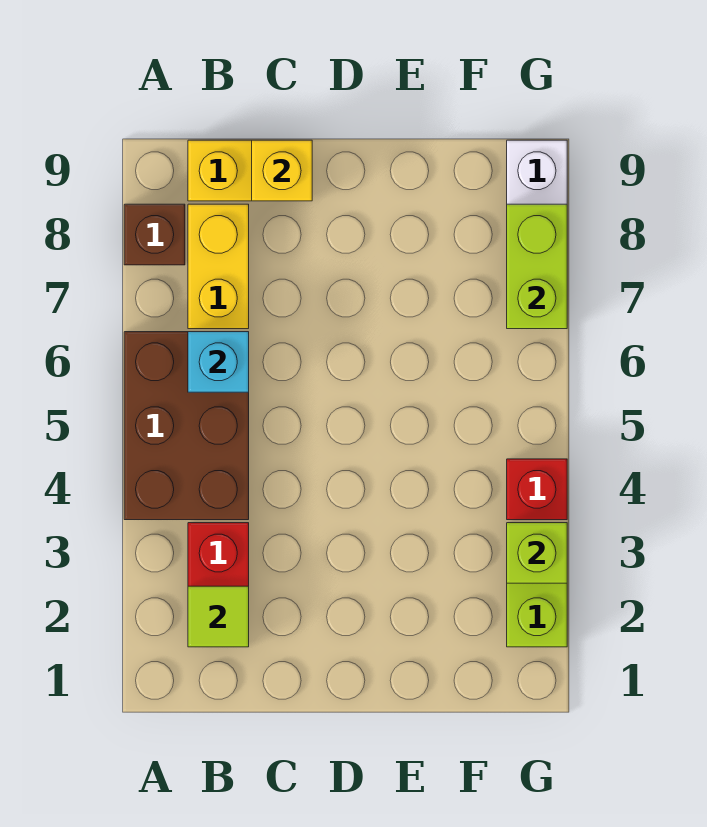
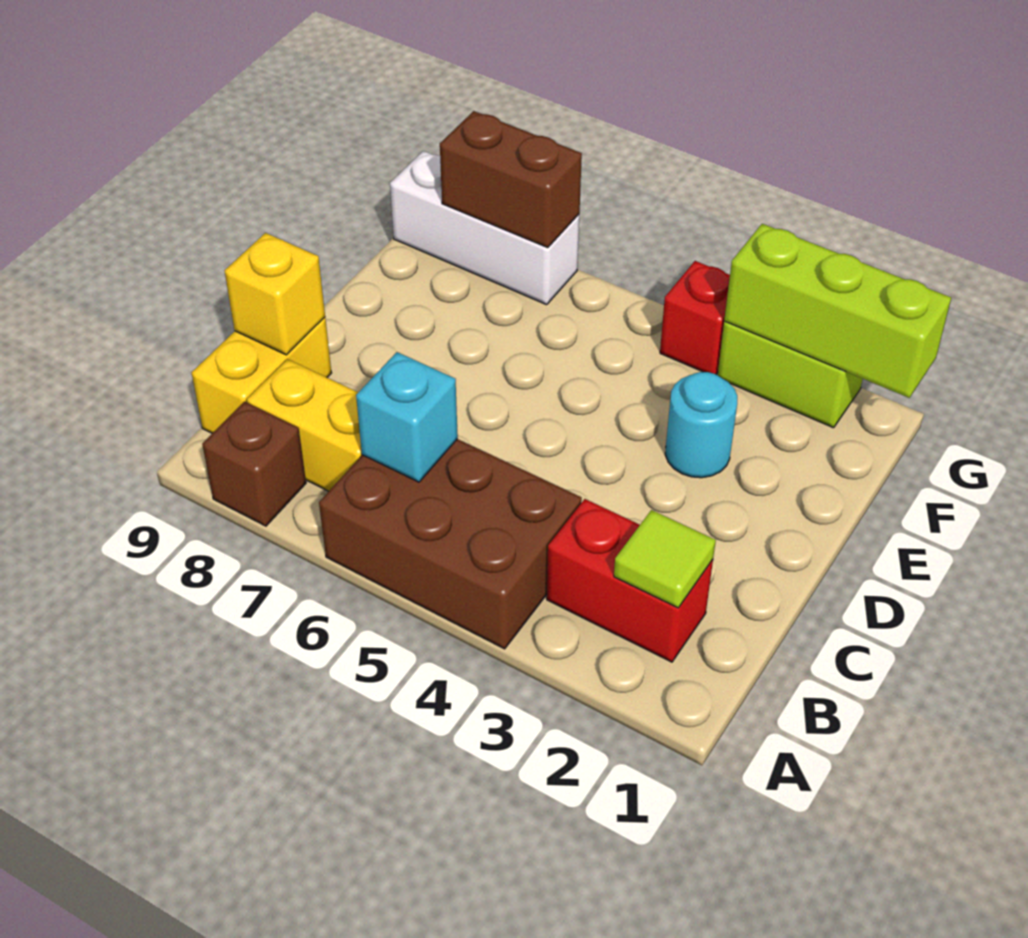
none -> cyan 1x1 round brick [665,372,737,478]
lime 1x1 brick [507,523,567,583] -> lime 1x3 brick [724,224,951,398]
lime 1x2 brick [507,204,567,329] -> brown 1x2 brick [440,111,582,248]

